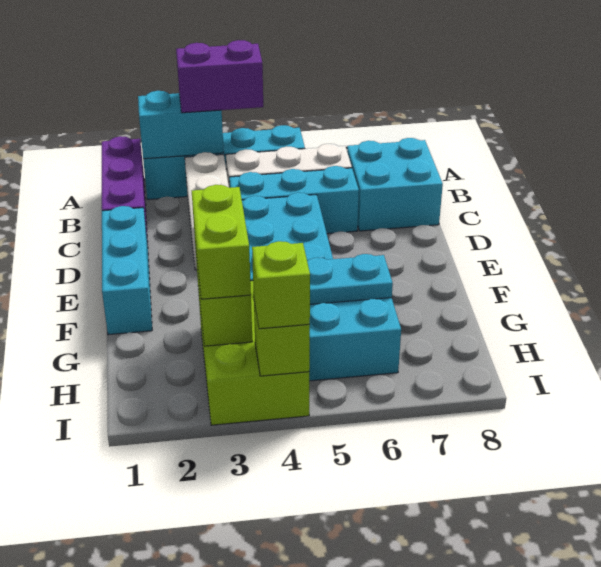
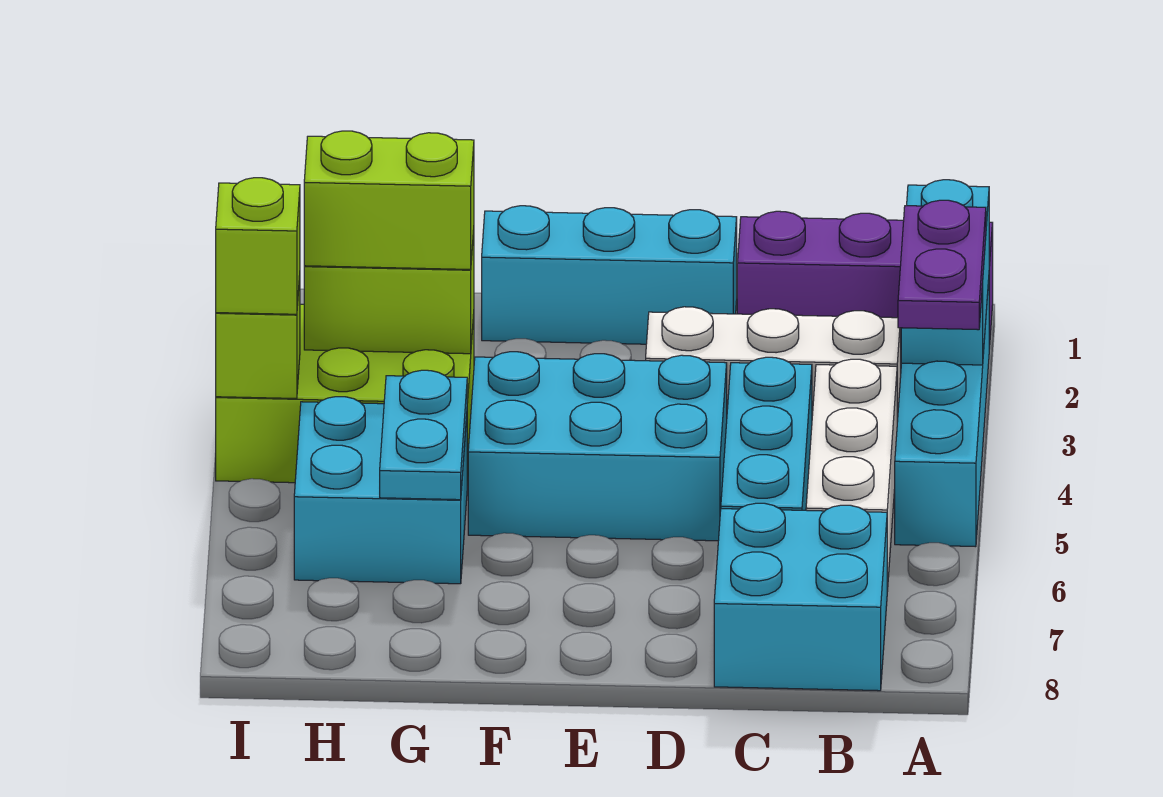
purple 1x2 brick [176,40,263,113] -> purple 1x2 plate [898,200,986,330]

